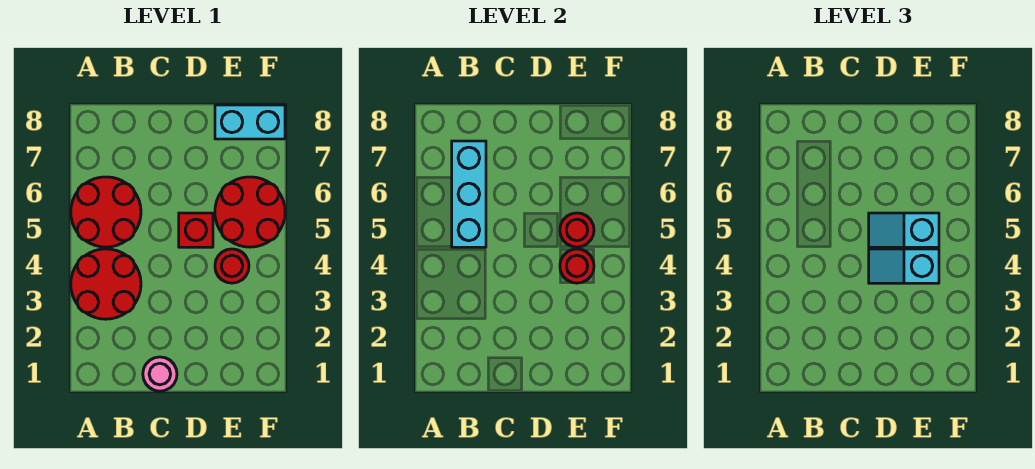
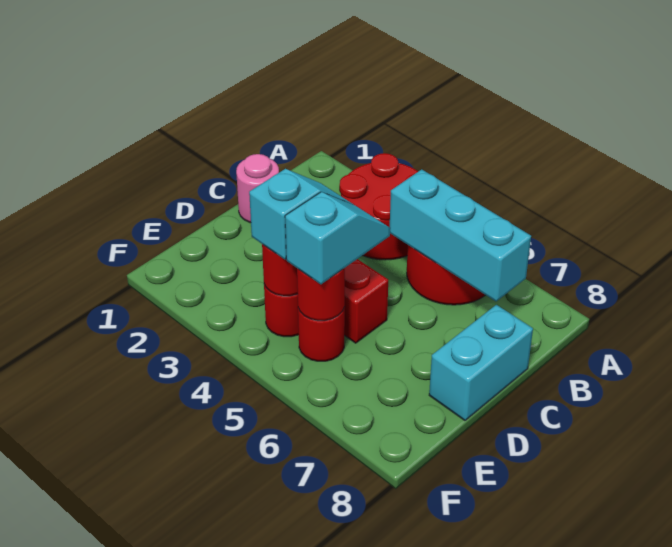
red 2x2 round brick [215,177,285,247] -> red 1x1 round brick [298,307,345,361]
cyan 1x2 brick [215,105,285,139] -> cyan 1x2 brick moved to [429,305,533,420]

